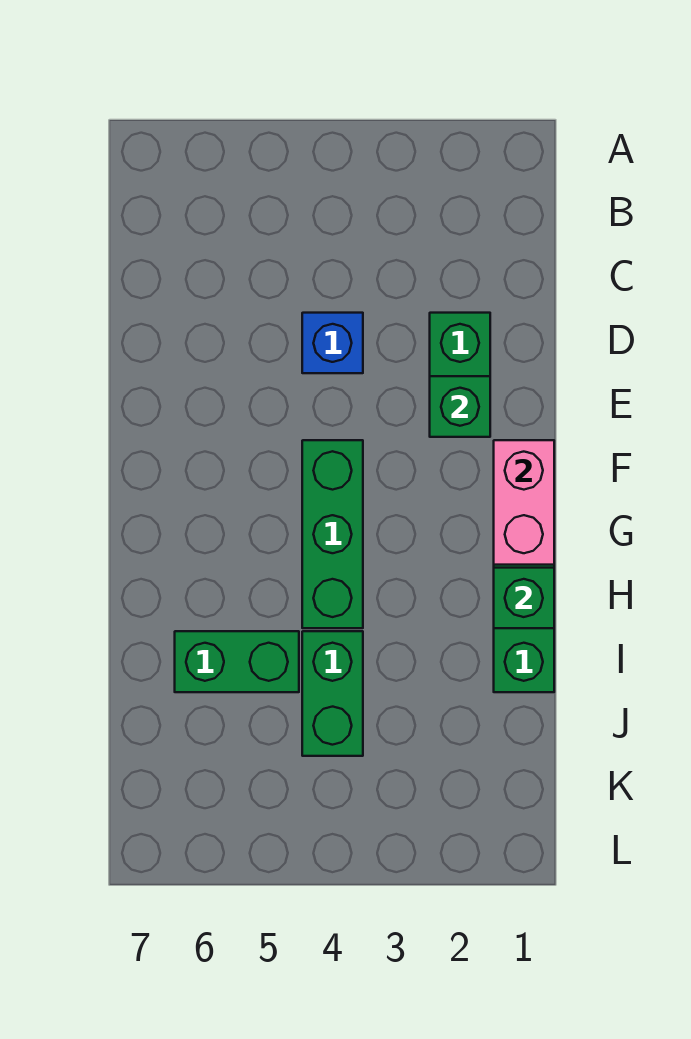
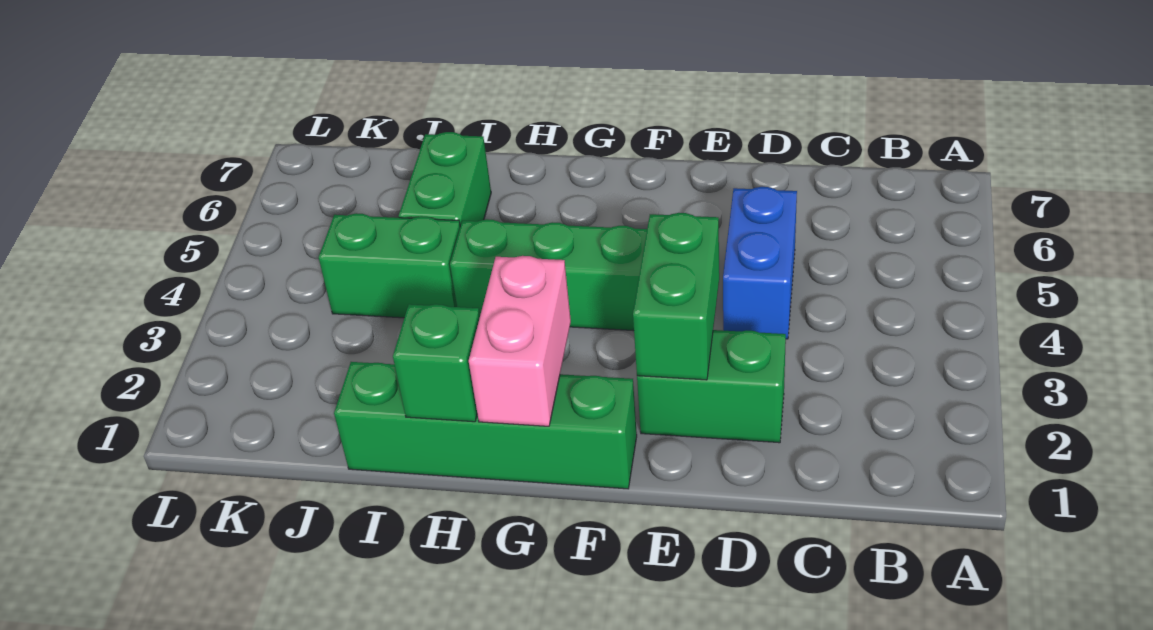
blue 1x1 brick [302,313,363,373] -> blue 1x2 brick [723,187,797,339]
green 1x1 brick [430,376,490,437] -> green 1x2 brick [633,213,719,380]
pink 1x2 brick [494,440,554,565] -> pink 1x2 brick turned to [469,256,571,426]

